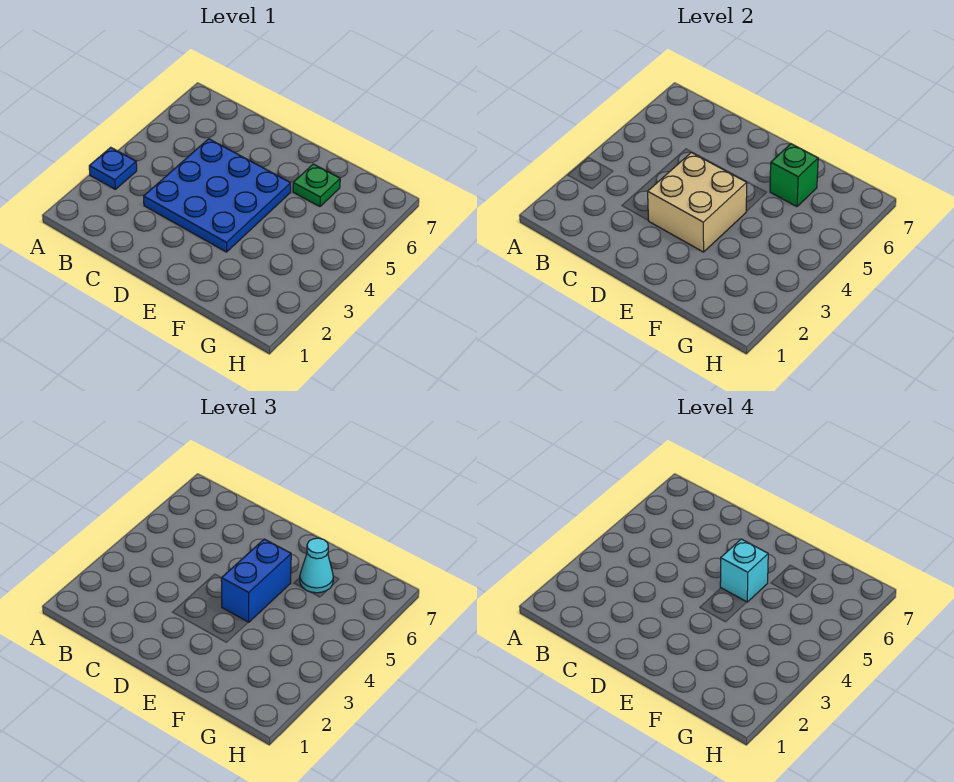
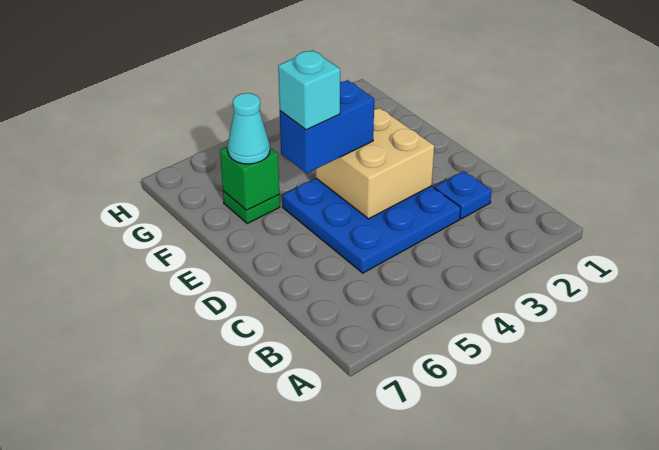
blue 1x1 plate [89,147,137,189] -> blue 1x1 plate moved to [434,171,492,219]

